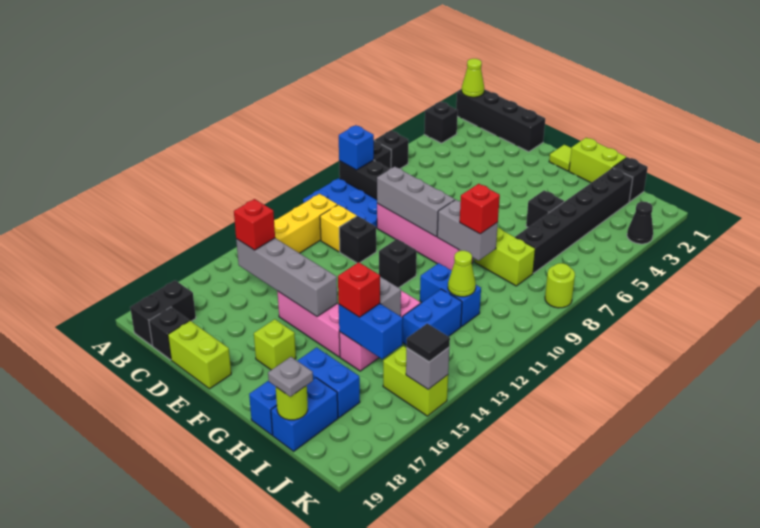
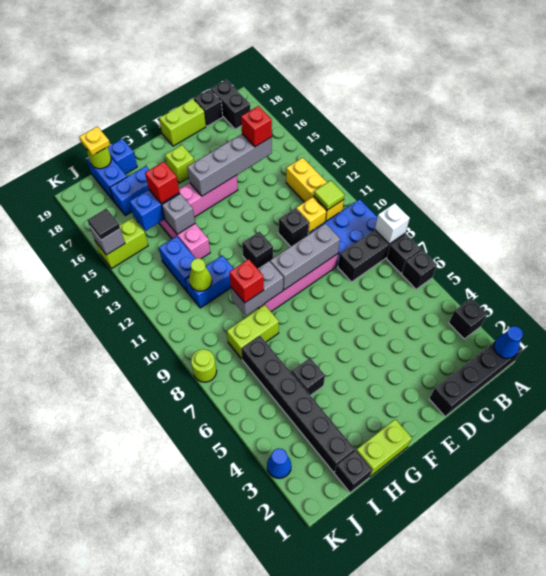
lime 1x1 cone [462,59,484,97] -> blue 1x1 cone [494,326,523,359]
blue 1x1 brick [339,125,374,170] -> white 1x1 brick [375,203,410,244]
lime 1x1 tile [549,145,572,171] -> lime 1x1 tile moved to [314,181,344,210]
grey 1x1 plate [268,357,313,397] -> yellow 1x1 plate [79,127,110,155]
black 1x1 cone [627,202,653,244] -> blue 1x1 cone [267,448,291,478]

